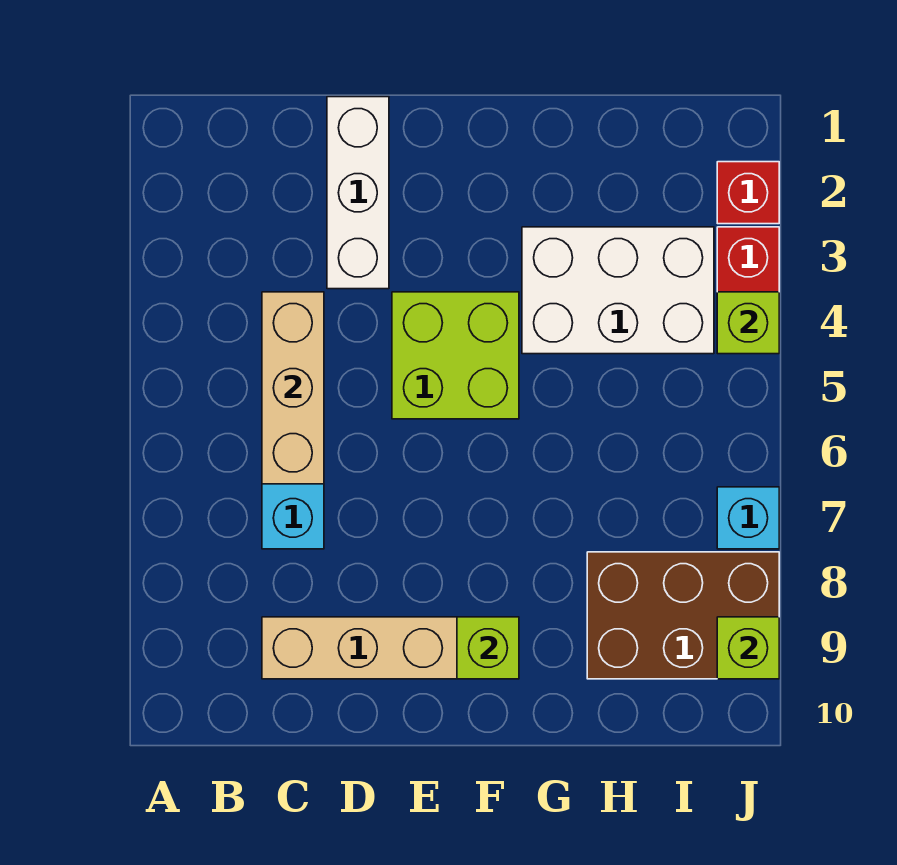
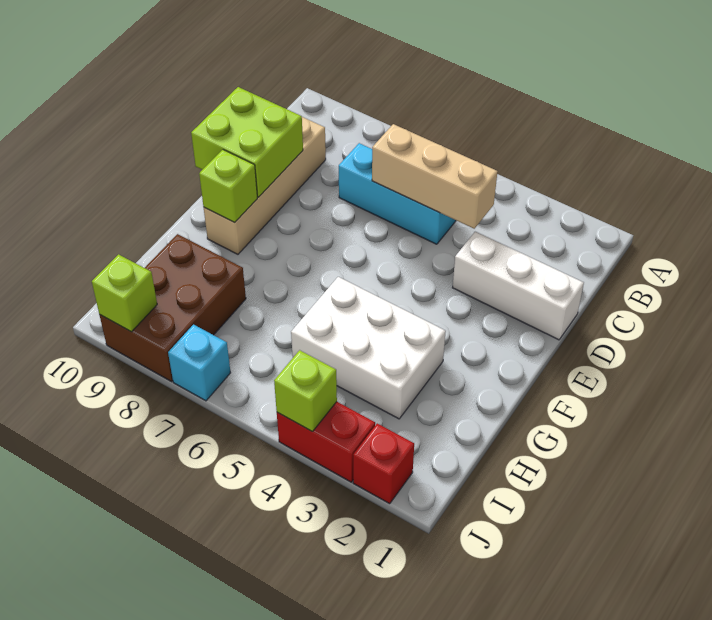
lime 2x2 brick [392,292,519,419] -> lime 2x2 brick moved to [191,87,303,197]
white 2x3 brick [522,227,714,354] -> white 2x3 brick turned to [291,277,446,419]

